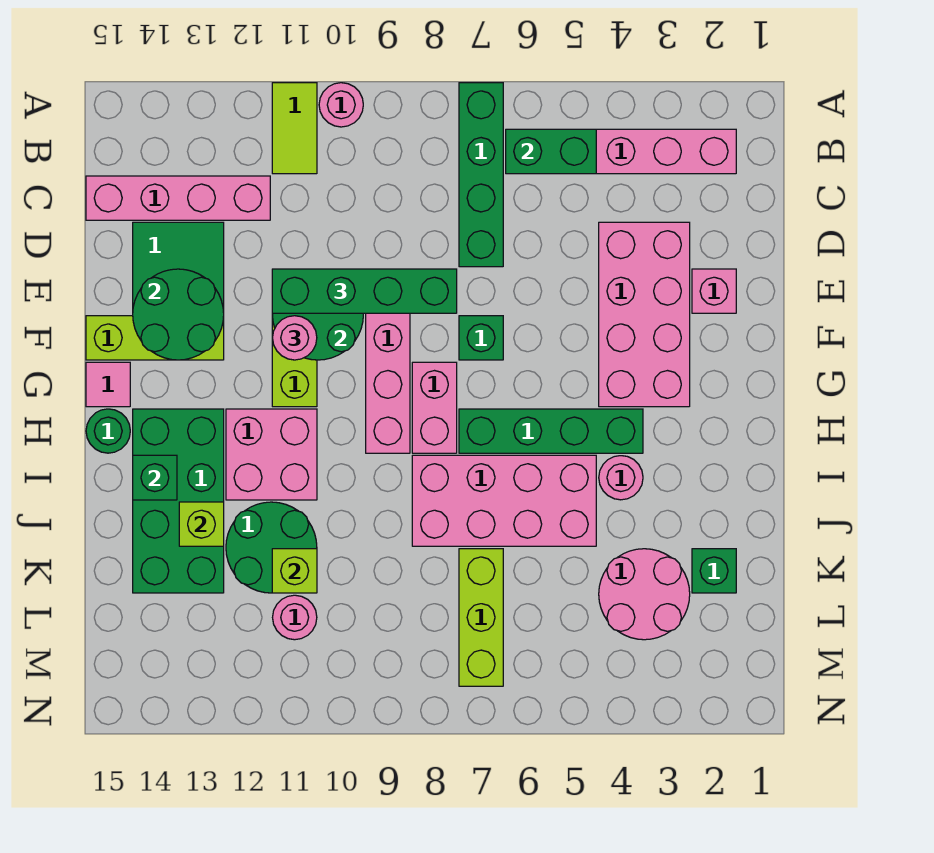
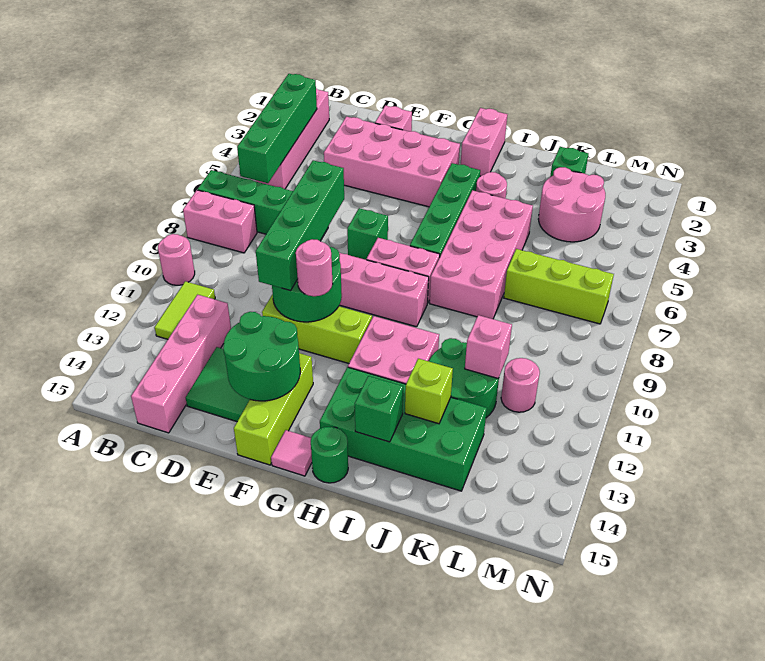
none -> pink 1x2 brick [183,190,257,253]
lime 1x2 tile [272,83,317,174] -> lime 1x2 tile turned to [154,281,215,339]
green 1x2 brick [506,129,596,174] -> green 1x4 brick [237,74,317,183]
none -> pink 1x2 brick [461,108,507,176]
lime 1x1 brick [272,549,317,593] -> pink 1x1 brick [465,315,512,378]

